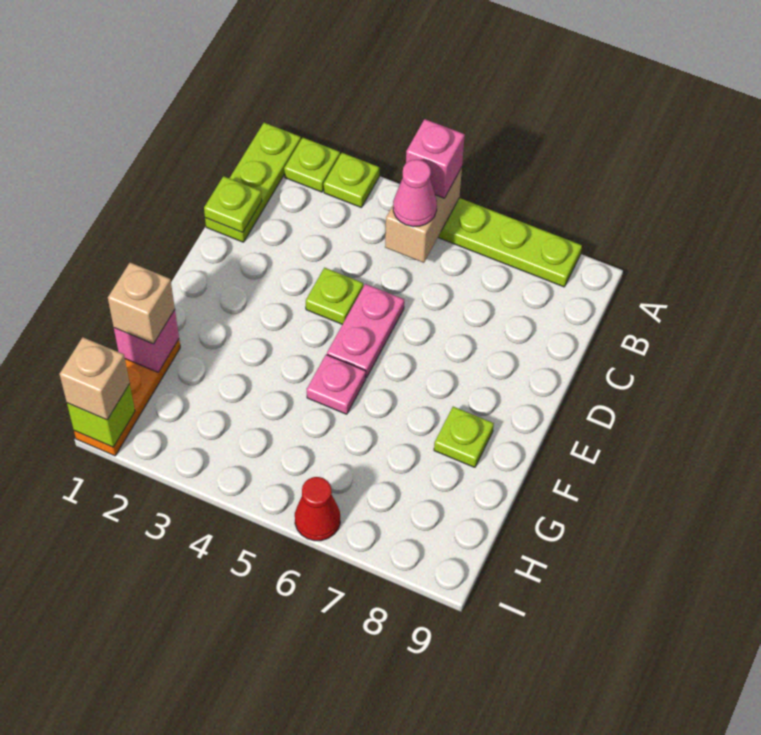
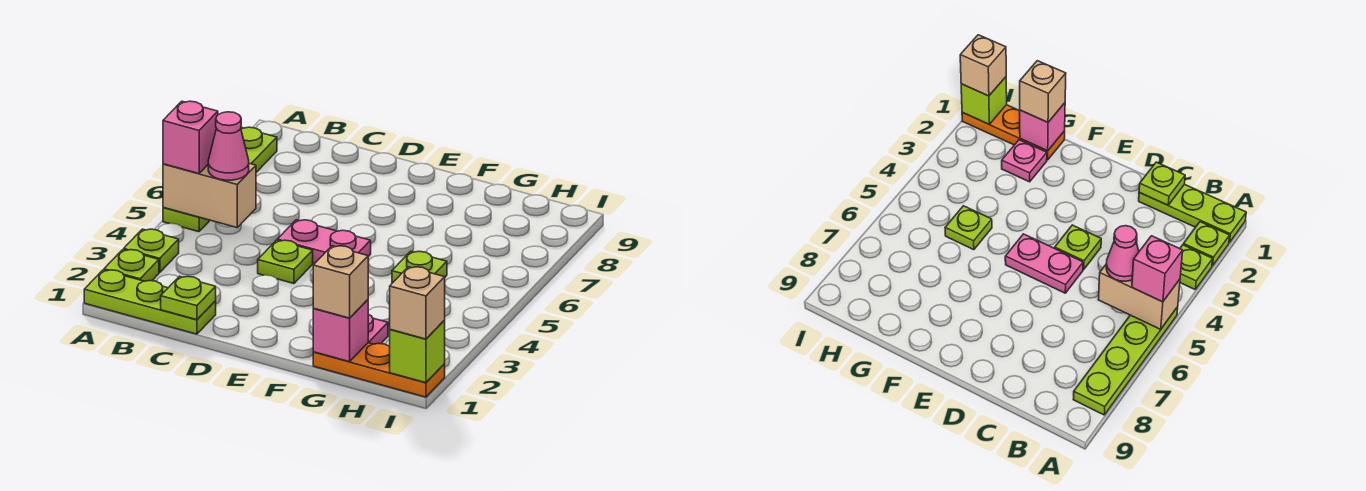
pink 1x1 plate [307,355,366,414] -> pink 1x1 plate moved to [368,314,388,344]
lime 1x1 plate [434,407,494,467] -> lime 1x1 plate moved to [392,251,447,283]
red 1x1 cone [295,477,340,541] -> none

